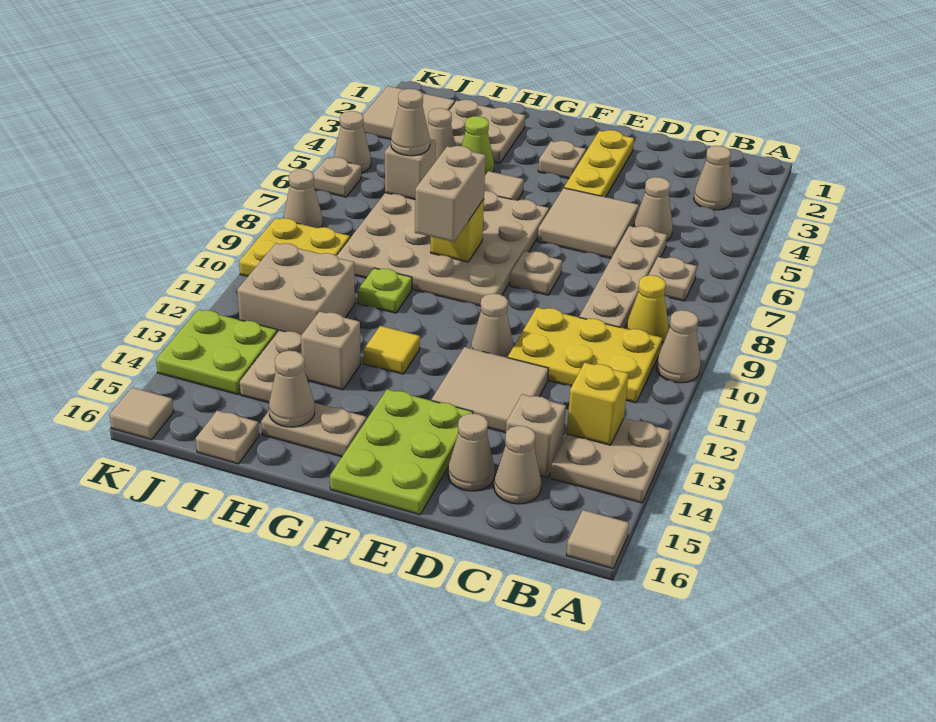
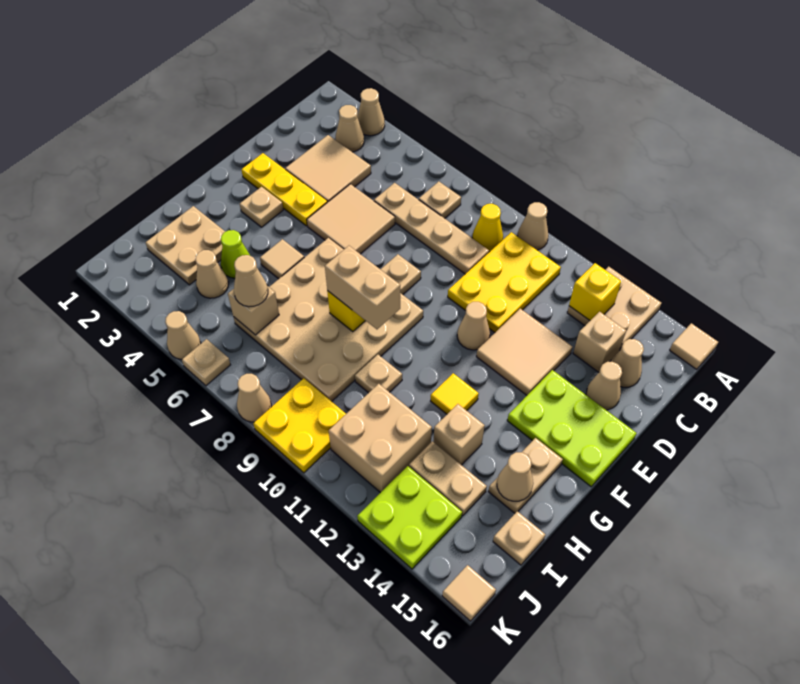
tan 1x1 cone [634,177,673,240] -> tan 1x1 cone moved to [357,88,385,136]
lime 1x1 plate [358,268,412,313] -> tan 1x1 plate [355,355,402,393]
tan 2x2 tile [363,86,455,139] -> tan 2x2 tile moved to [285,135,371,202]

